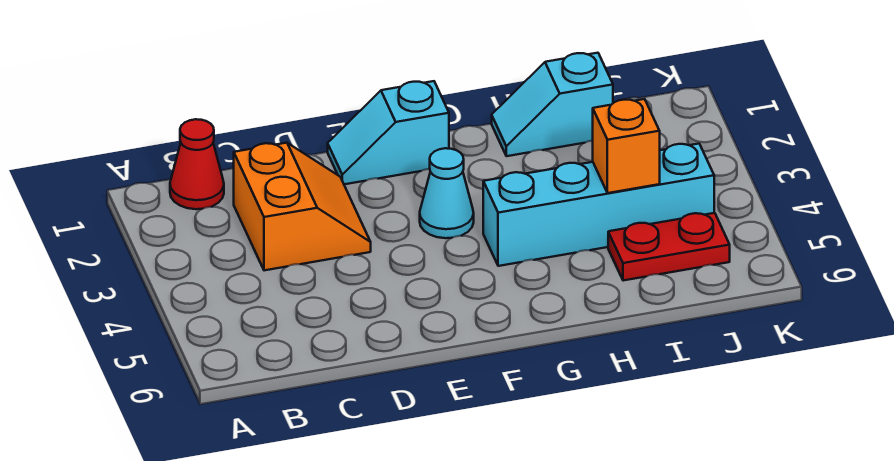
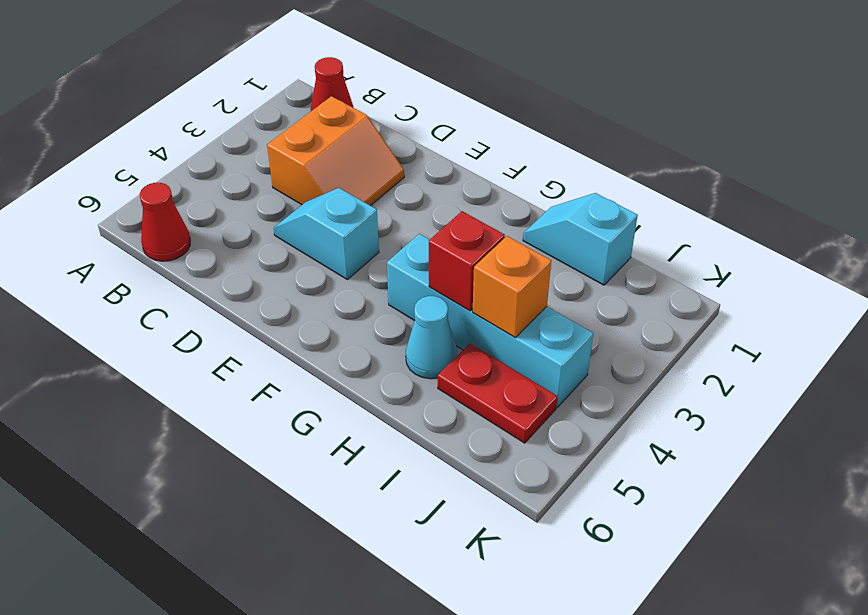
none -> red 1x1 cone [140,183,190,261]
cyan 1x2 slope [328,81,449,184] -> cyan 1x2 slope moved to [274,188,379,280]
cyan 1x1 cone [420,148,474,238] -> cyan 1x1 cone moved to [406,296,457,379]
none -> red 1x1 brick [429,211,505,311]

